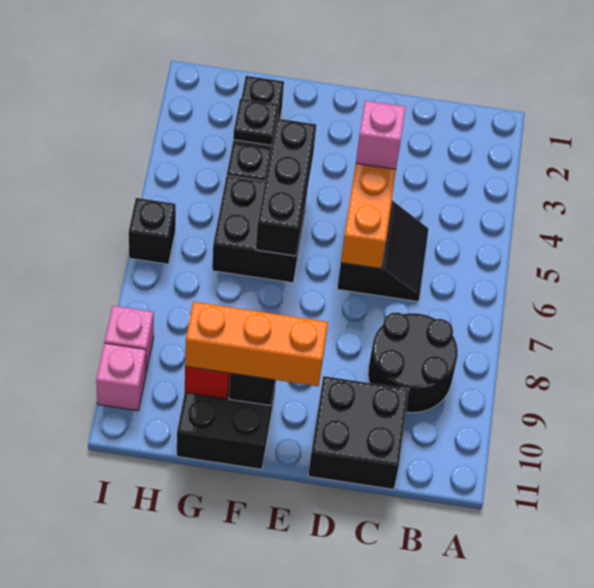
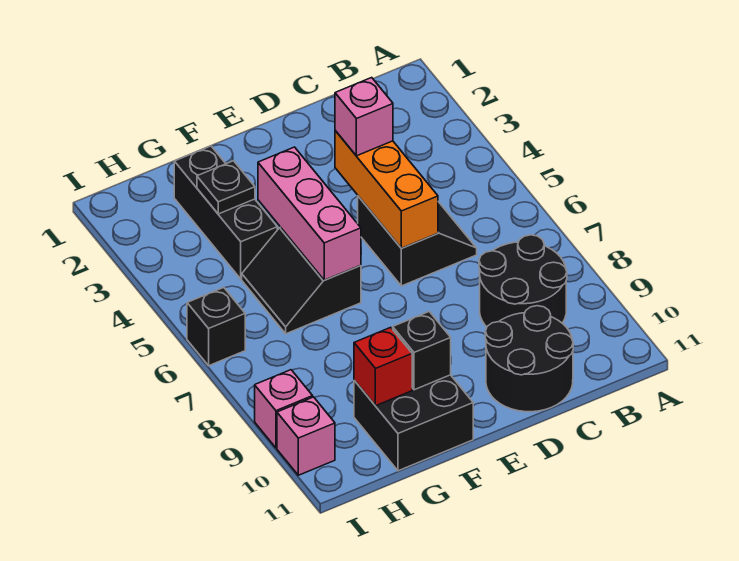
black 2x2 brick [308,376,409,489] -> black 2x2 round brick [485,306,573,412]
orange 1x3 brick [185,302,328,386] -> none
black 1x3 brick [256,118,316,256] -> pink 1x3 brick [258,147,361,280]
black 2x2 brick [212,176,307,283] -> black 2x2 slope [242,227,361,334]

